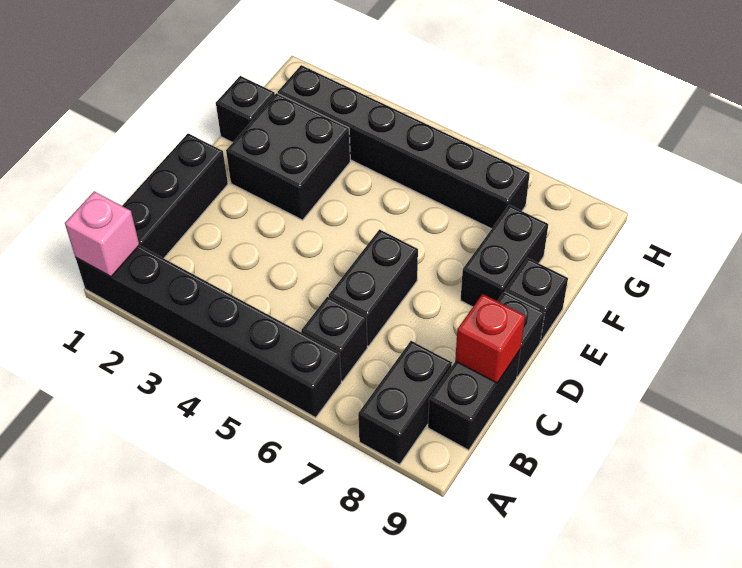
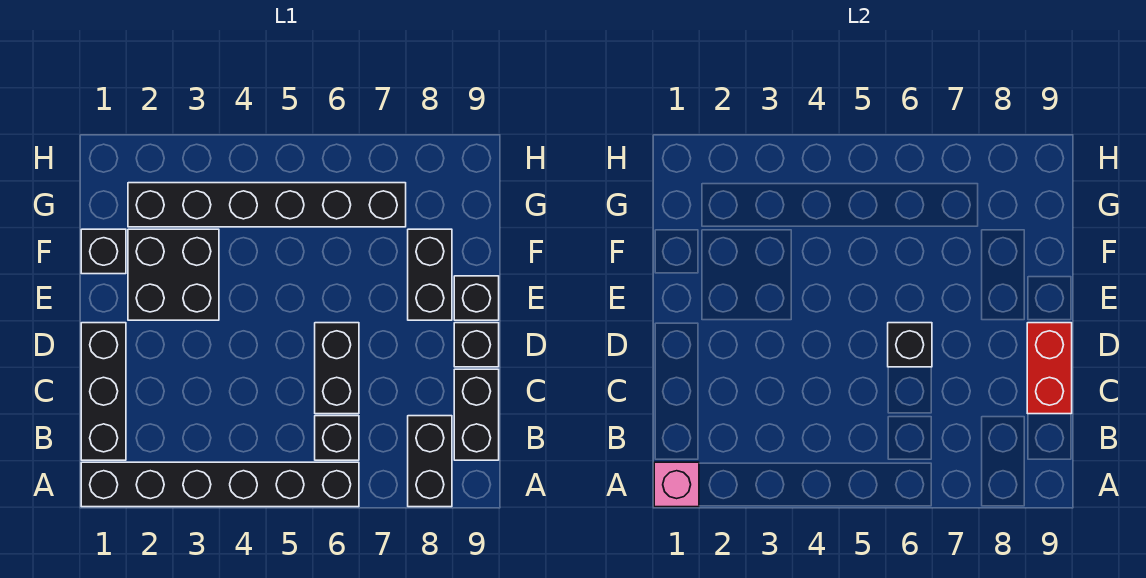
red 1x1 brick [455,294,525,383] -> red 1x2 brick [1027,323,1072,414]
none -> black 1x1 brick [888,323,932,367]

